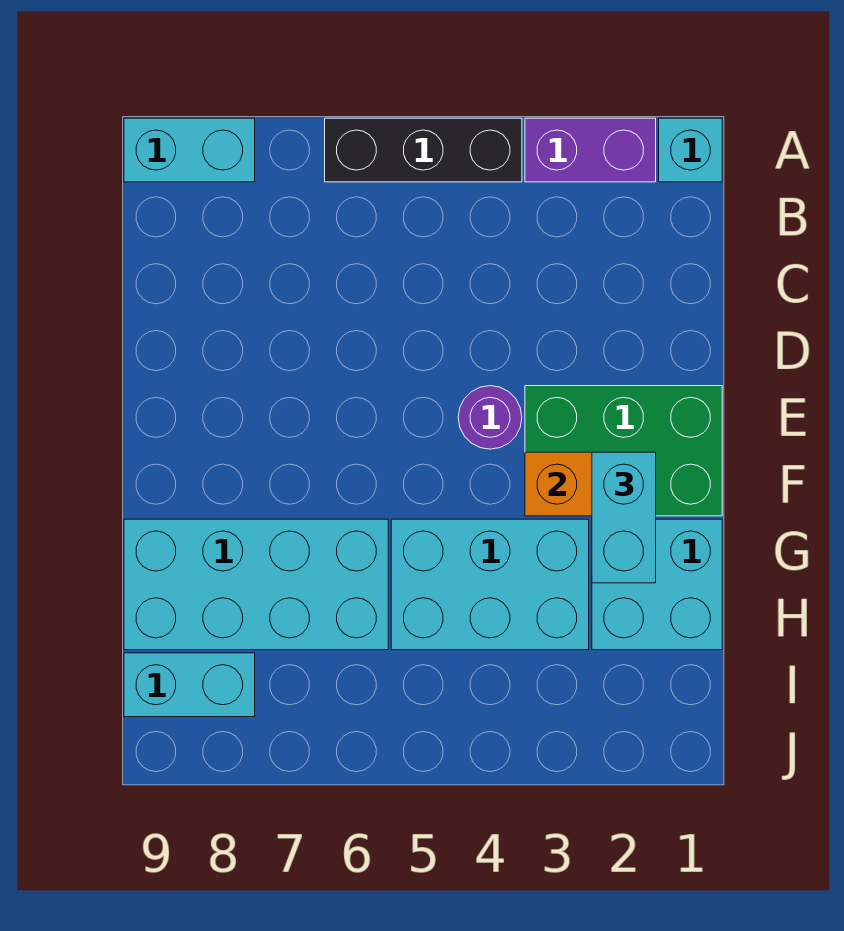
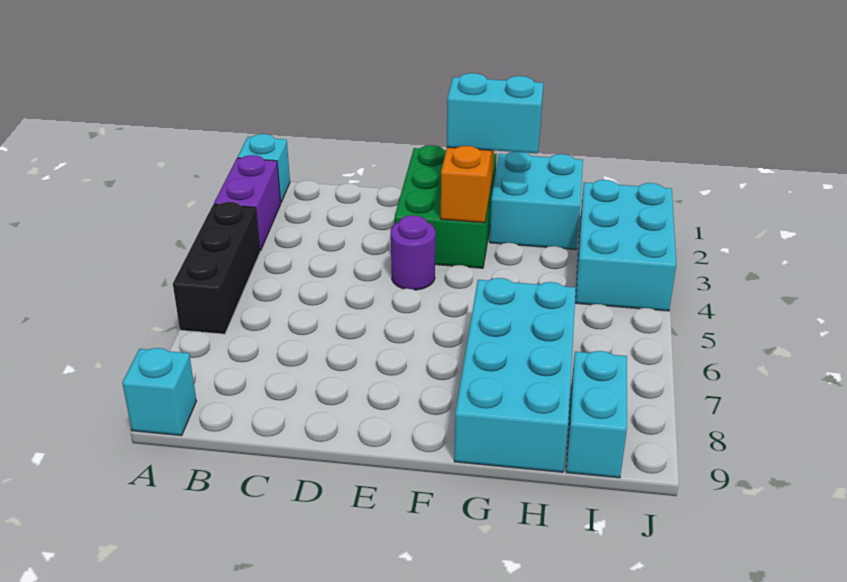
cyan 1x2 brick [124,118,255,182] -> cyan 1x1 brick [122,348,196,436]
cyan 2x3 brick [391,519,589,650] -> cyan 2x3 brick moved to [575,180,676,311]

